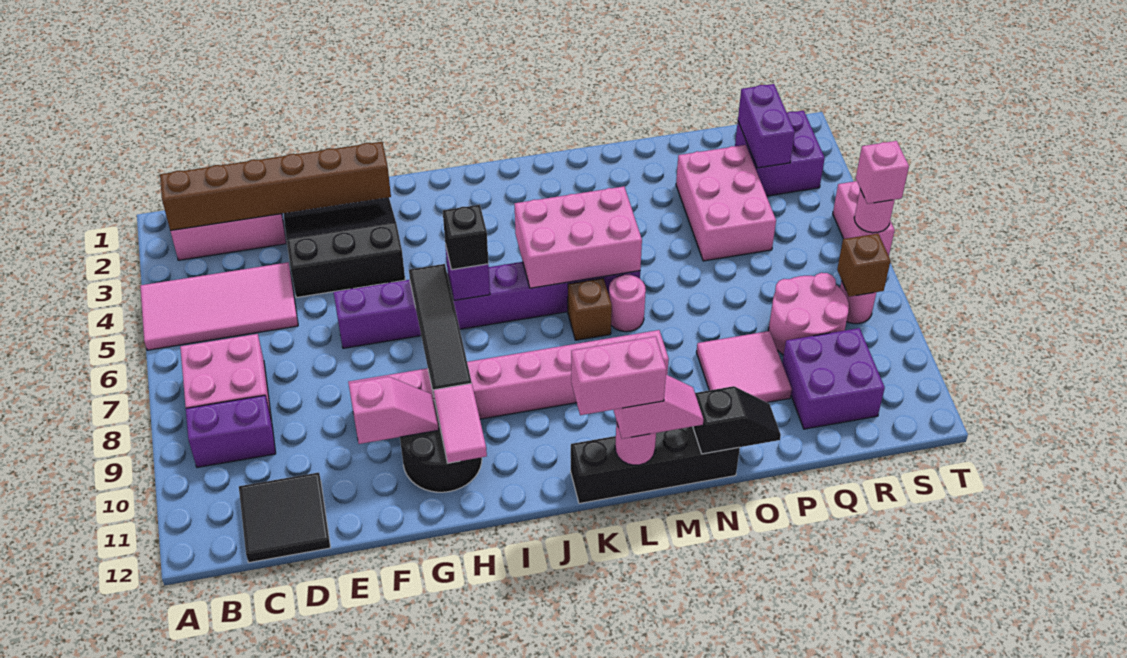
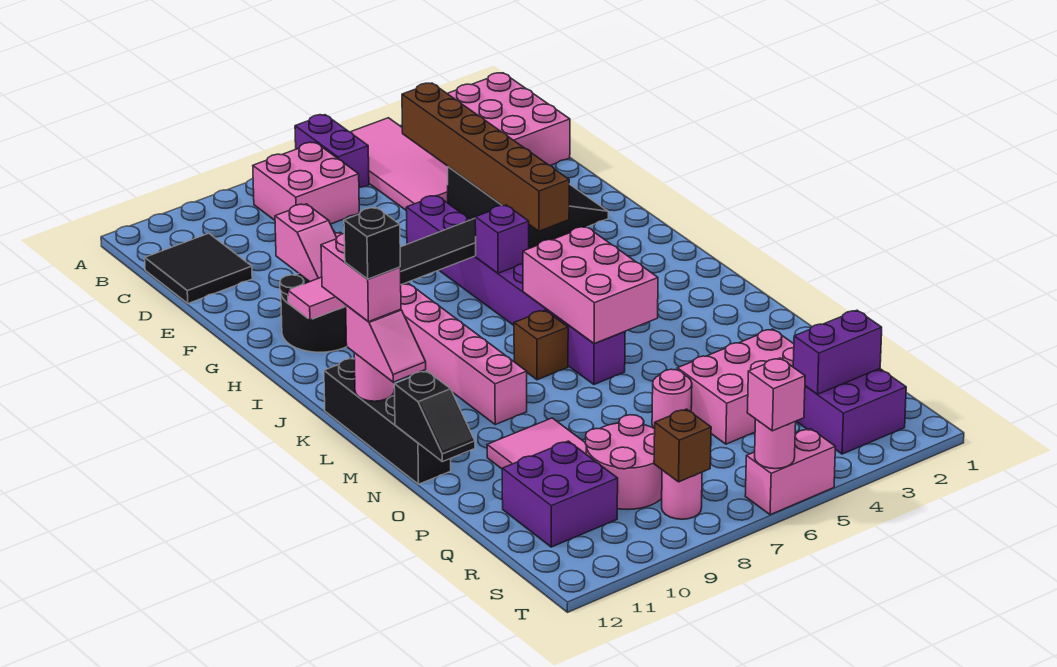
brown 1x6 brick [160,142,391,231] -> brown 1x6 brick moved to [402,83,569,231]
purple 1x2 brick [186,395,276,467] -> purple 1x2 brick moved to [295,115,369,188]
black 1x1 brick [443,205,488,270] -> black 1x1 brick moved to [344,208,400,279]
pink 1x1 round brick [609,275,646,332] -> pink 1x1 round brick moved to [652,369,692,429]

